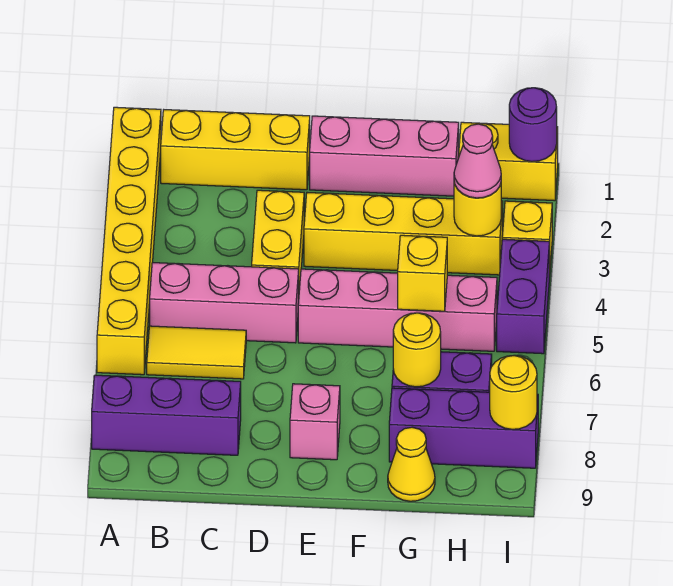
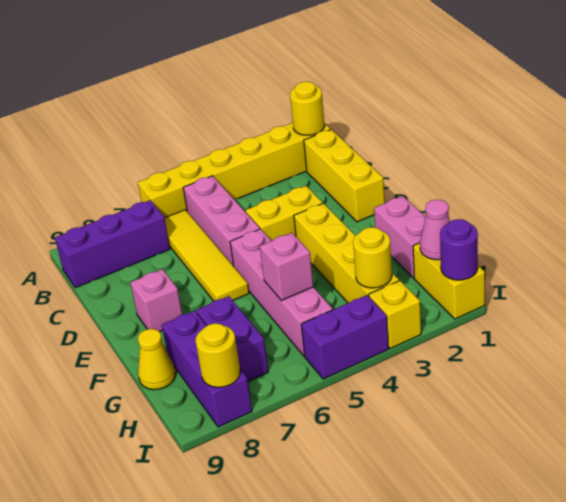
purple 1x3 brick [92,375,241,455] -> purple 1x3 brick turned to [55,200,170,288]
yellow 1x2 tile [147,326,246,379] -> yellow 1x4 tile [165,210,249,301]
pink 1x3 brick [310,116,459,196] -> pink 1x2 brick [374,196,426,278]
yellow 1x1 brick [398,235,447,311] -> pink 1x1 brick [260,233,313,300]
yellow 1x1 round brick [393,313,441,387] -> yellow 1x1 round brick moved to [290,82,325,135]
pink 1x1 cone [454,124,501,198] -> pink 1x1 cone moved to [420,200,450,260]

